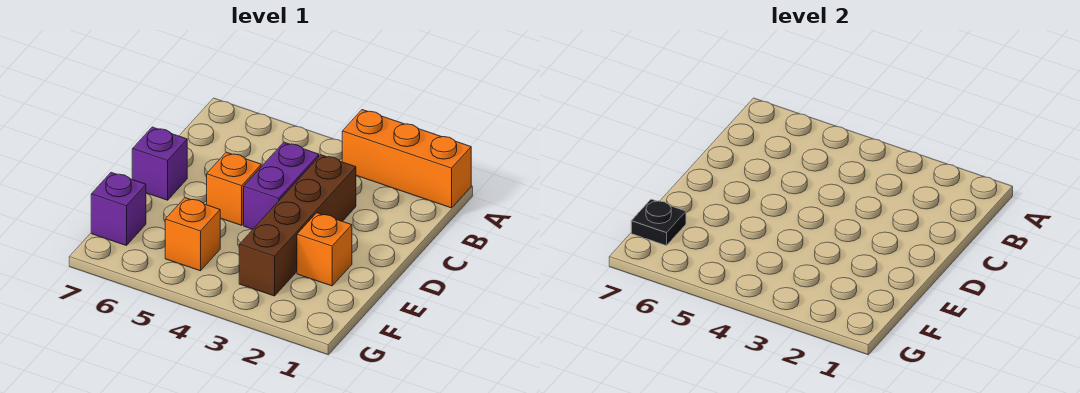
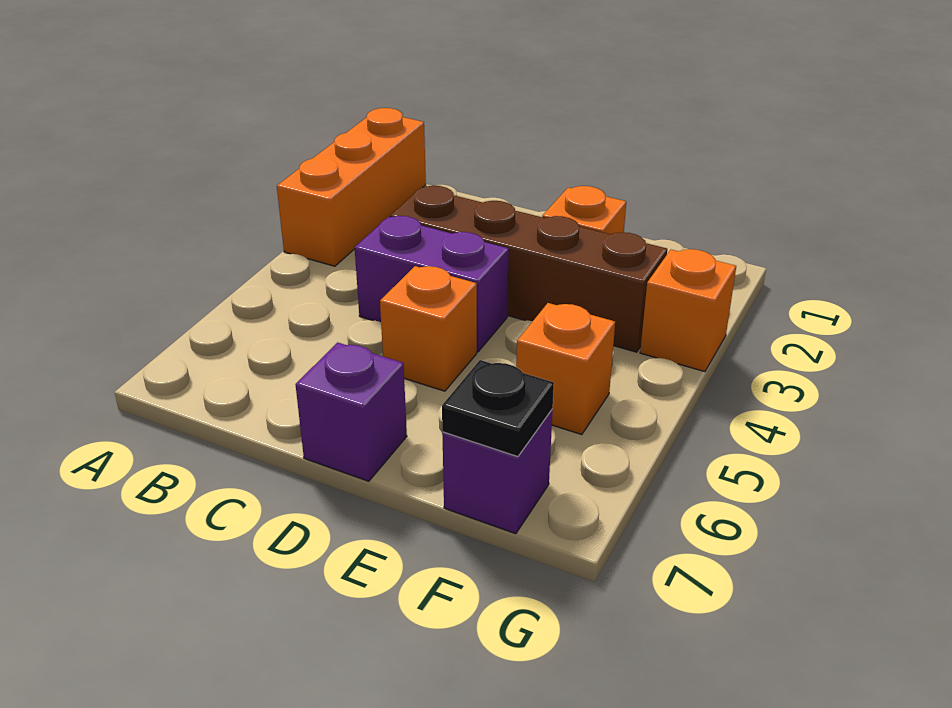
none -> orange 1x1 brick [640,249,736,372]

